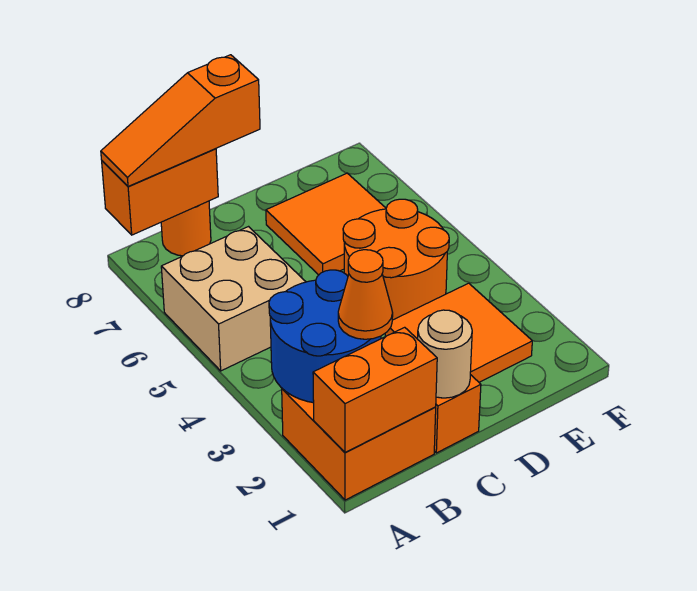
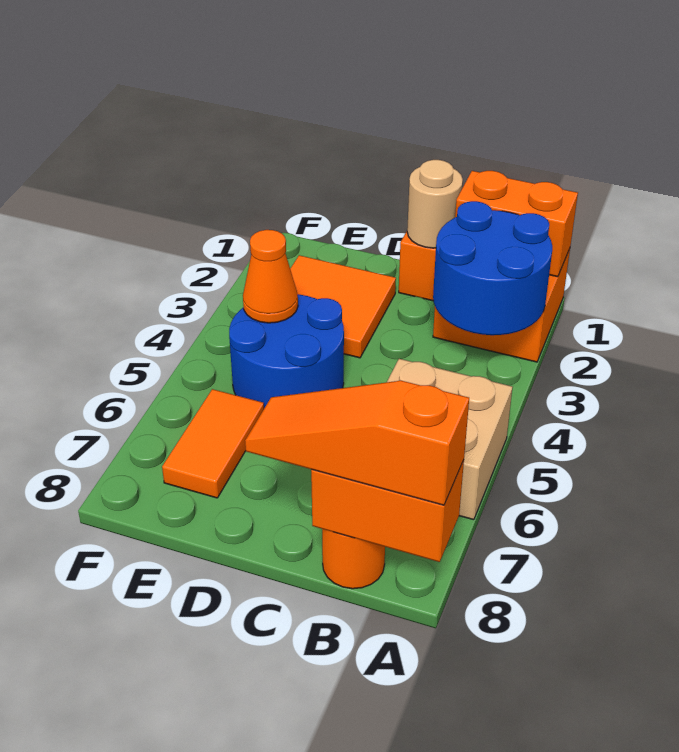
orange 1x3 slope [101,55,260,186] -> orange 1x3 slope turned to [245,381,469,505]
orange 1x1 cone [338,250,393,339] -> orange 1x1 cone moved to [243,230,298,323]
orange 2x2 round brick [343,199,449,320] -> blue 2x2 round brick [229,294,344,408]
orange 2x2 tile [266,173,386,275] -> orange 1x2 tile [162,389,264,498]

